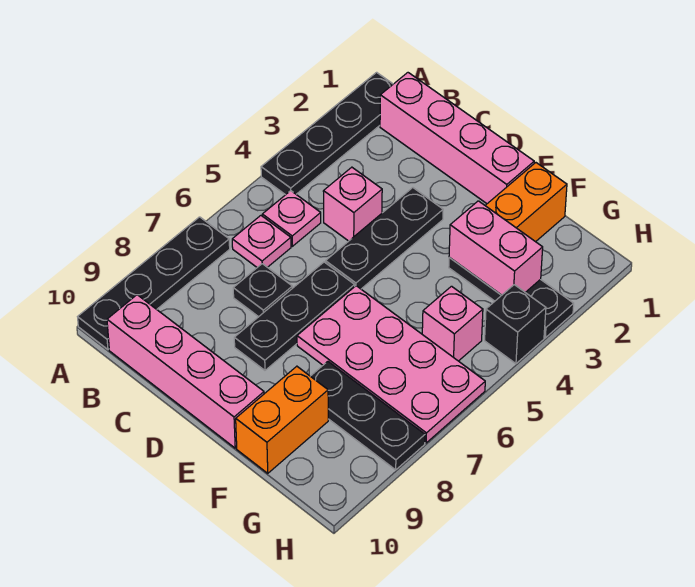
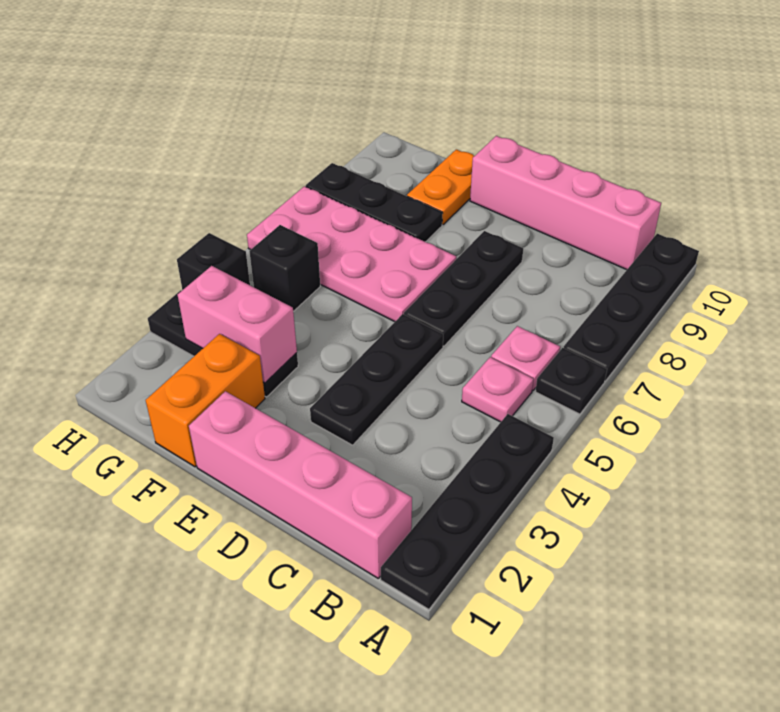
pink 1x1 brick [323,167,382,241] -> none
black 1x1 plate [233,264,292,317] -> black 1x1 plate moved to [535,348,607,414]
orange 1x2 brick [236,366,328,473] -> orange 1x2 plate [407,150,474,224]
pink 1x1 brick [422,286,483,361] -> black 1x1 brick [249,225,320,312]

